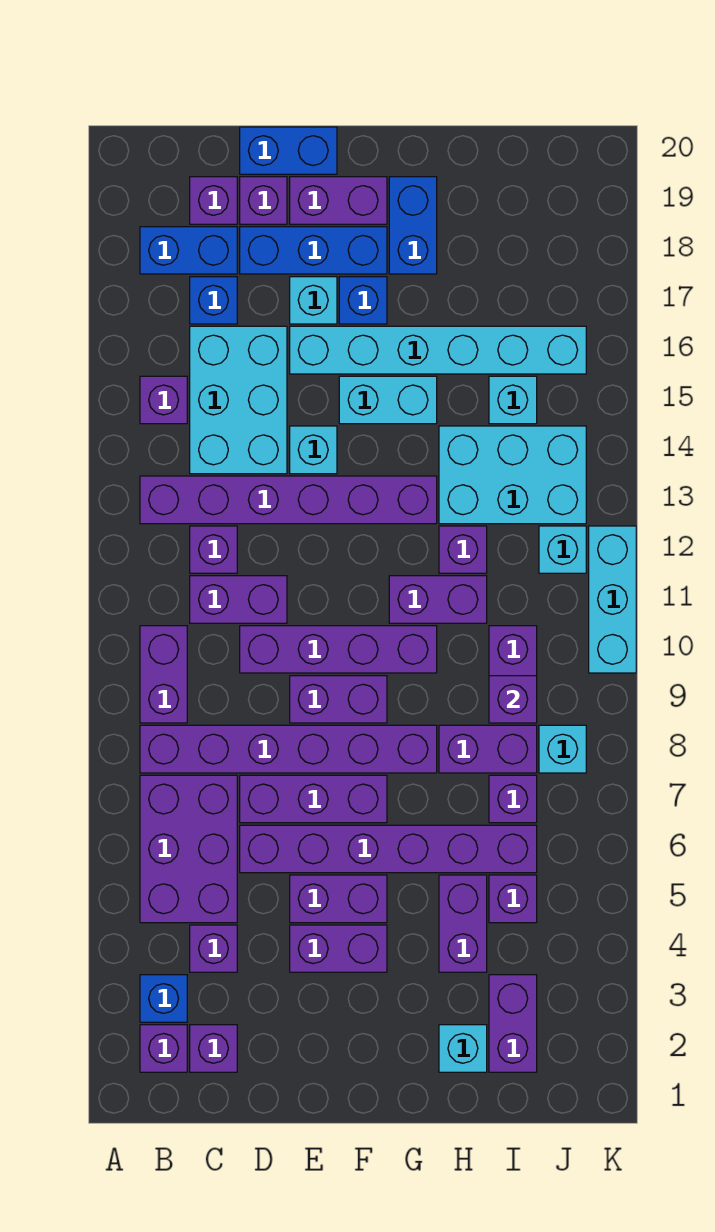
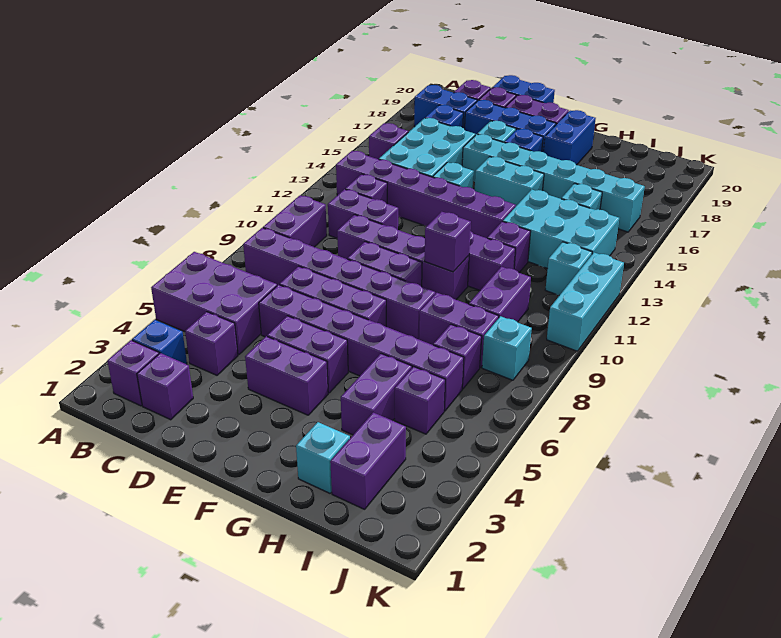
purple 2x3 brick [140,775,237,923] -> purple 2x3 brick turned to [151,252,277,355]
purple 1x1 brick [489,676,537,723] -> purple 1x1 brick moved to [424,212,471,272]

